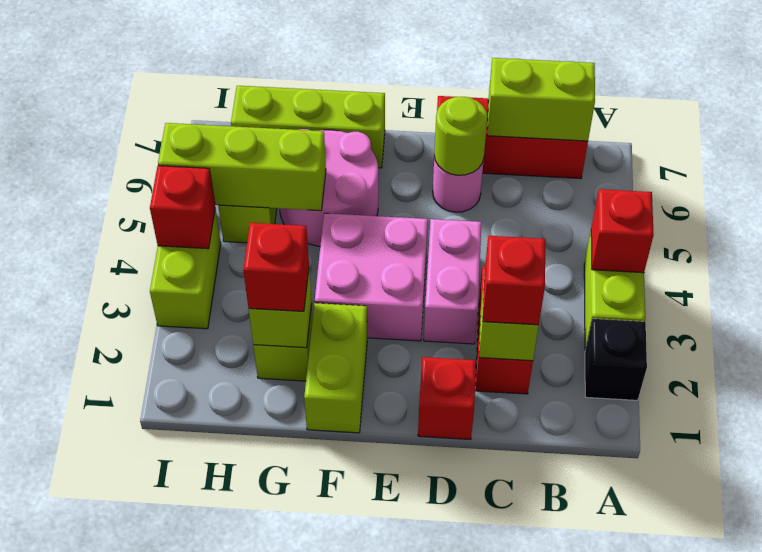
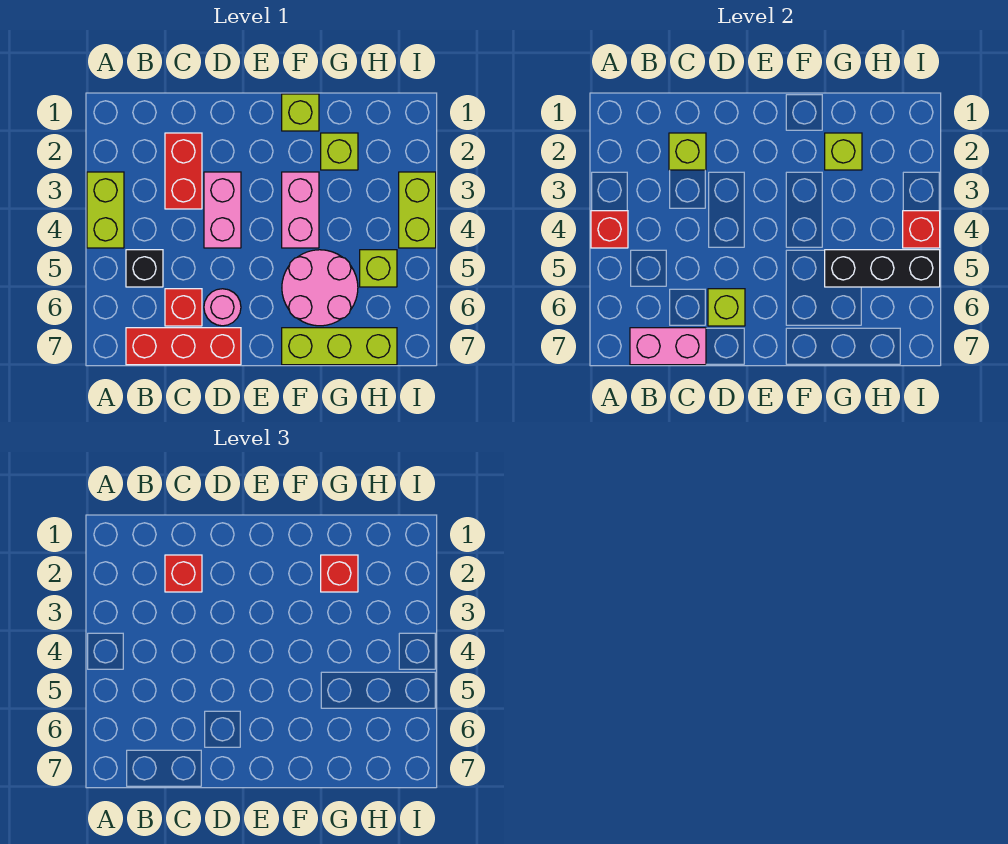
black 1x1 brick [585,319,647,400] -> black 1x1 brick moved to [126,250,163,287]
lime 1x2 brick [487,58,595,141] -> pink 1x2 brick [630,328,706,365]
red 1x1 brick [418,357,476,440] -> red 1x1 brick moved to [165,289,202,326]
lime 1x1 round brick [434,97,487,175] -> lime 1x1 brick [708,289,745,326]
pink 2x2 brick [315,213,428,341] -> pink 1x2 brick [282,172,319,248]
lime 1x2 brick [304,303,367,433] -> lime 1x1 brick [282,94,319,131]
lime 1x3 brick [158,123,326,211] -> black 1x3 brick [825,250,940,287]

